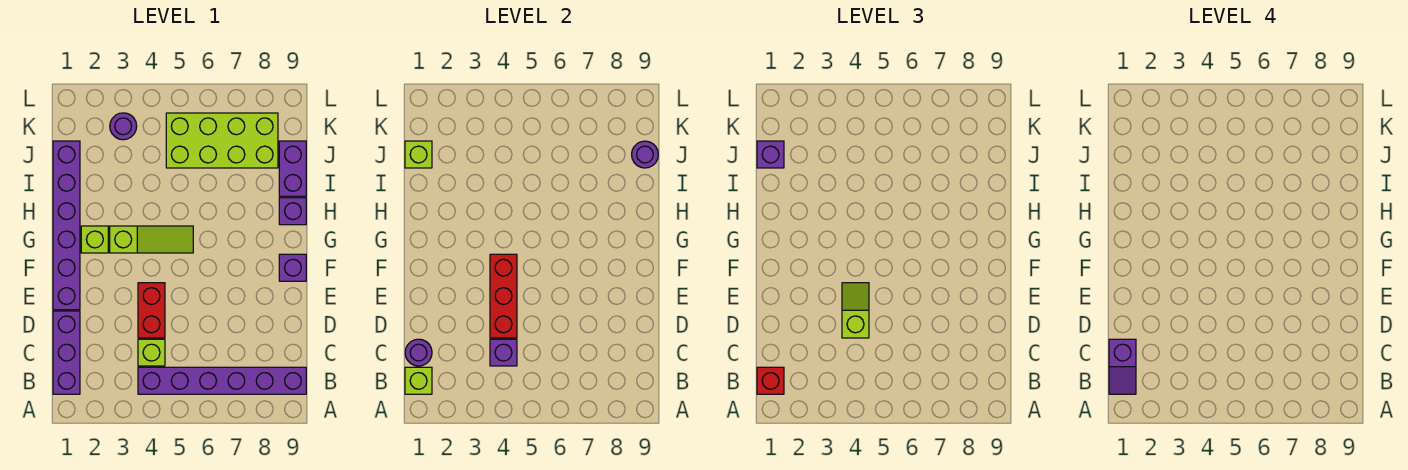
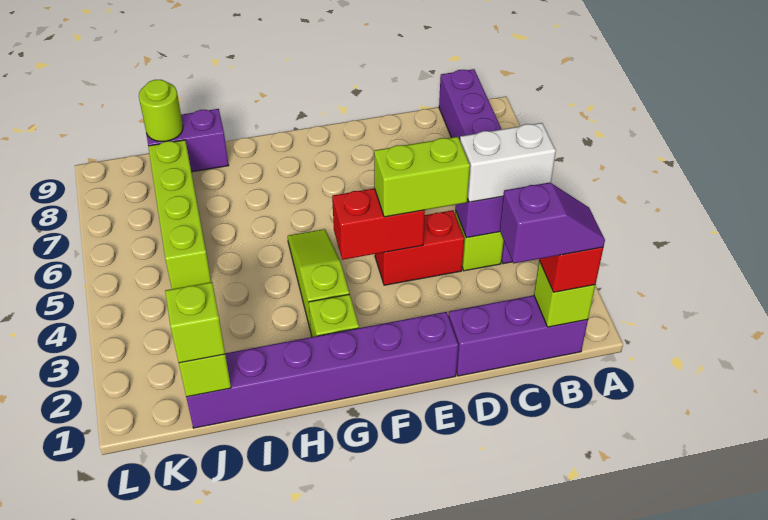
none -> white 1x2 brick [460,123,556,202]
purple 1x1 round brick [405,339,432,366] -> none
red 1x3 brick [490,254,517,338] -> red 1x2 brick [332,188,425,260]
lime 1x2 slope [842,283,869,338] -> lime 1x2 brick [374,137,470,217]
purple 1x1 brick [279,254,306,281] -> none
purple 1x1 brick [279,198,306,225] -> none
purple 1x1 brick [757,141,784,168] -> lime 1x1 brick [165,282,225,363]
lime 2x4 brick [166,113,278,168] -> lime 1x4 brick [148,140,211,289]
purple 1x1 round brick [632,141,658,168] -> lime 1x1 round brick [139,80,183,142]
purple 1x1 round brick [110,113,137,140] -> none

